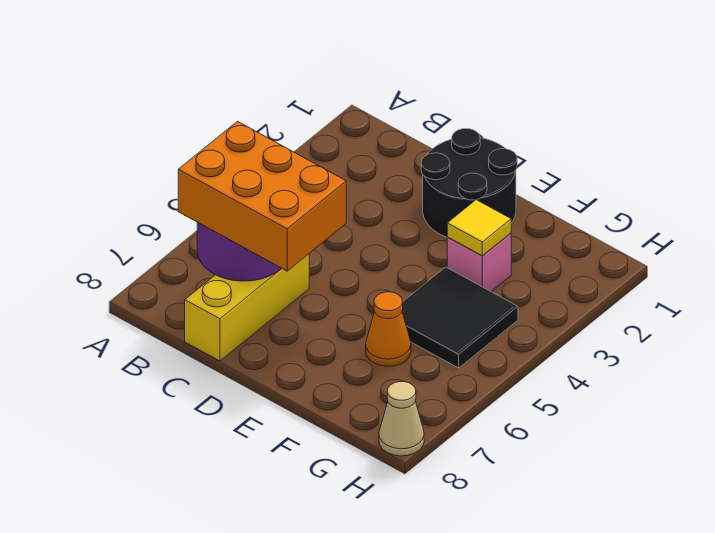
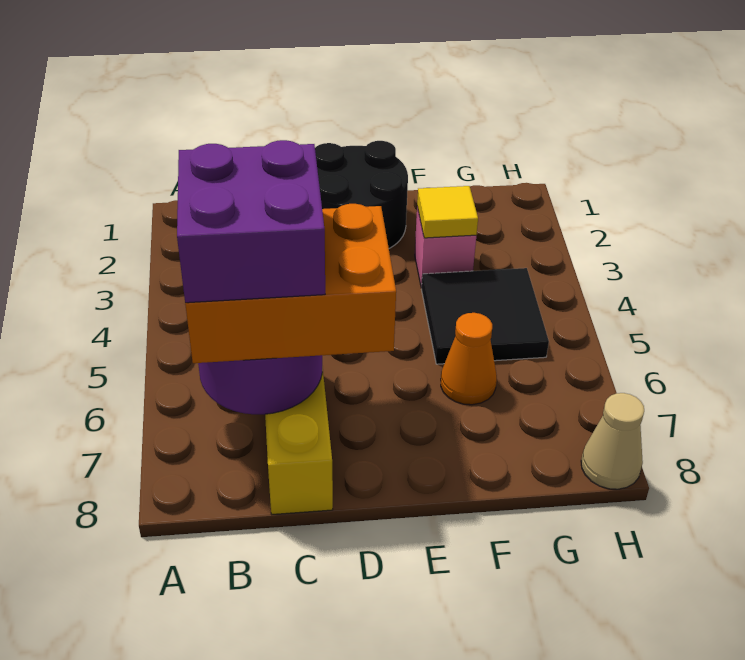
none -> purple 2x2 brick [177,140,325,303]

